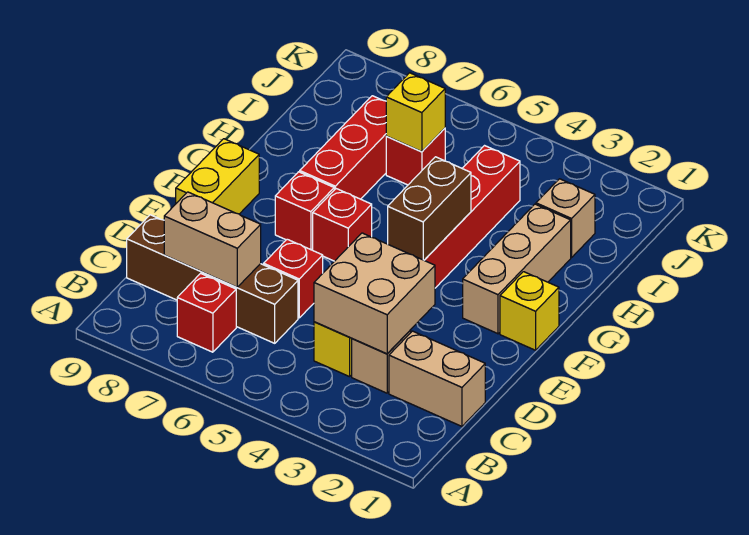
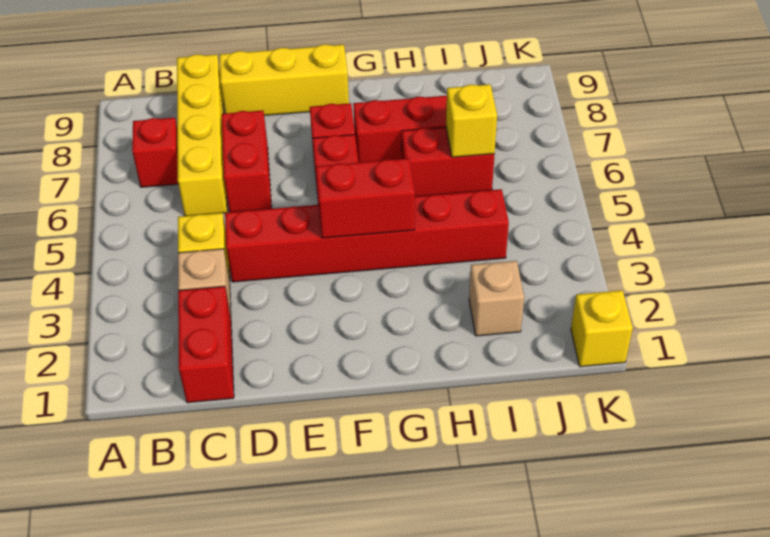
tan 1x2 brick [389,331,485,426] -> red 1x2 brick [178,286,234,403]
tan 2x2 brick [314,233,435,354] -> none
brown 1x4 brick [127,215,298,343] -> yellow 1x4 brick [177,54,227,216]
tan 1x2 brick [164,192,261,287] -> none
red 1x1 brick [264,239,323,318] -> red 1x2 brick [222,110,272,212]
yellow 1x2 brick [176,139,259,214] -> yellow 1x3 brick [220,44,349,116]
yellow 1x1 brick [500,272,559,350] -> yellow 1x1 brick moved to [571,290,633,367]
tan 1x3 brick [463,204,571,334] -> none
brown 1x2 brick [388,157,471,260] -> red 1x2 brick [316,158,415,238]
red 1x1 brick [386,128,445,185] -> red 1x2 brick [402,127,495,197]

